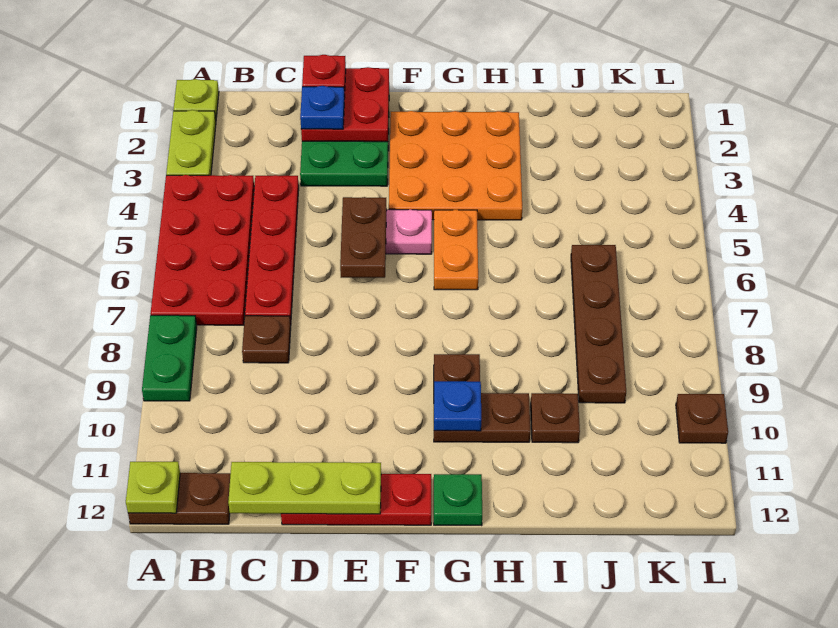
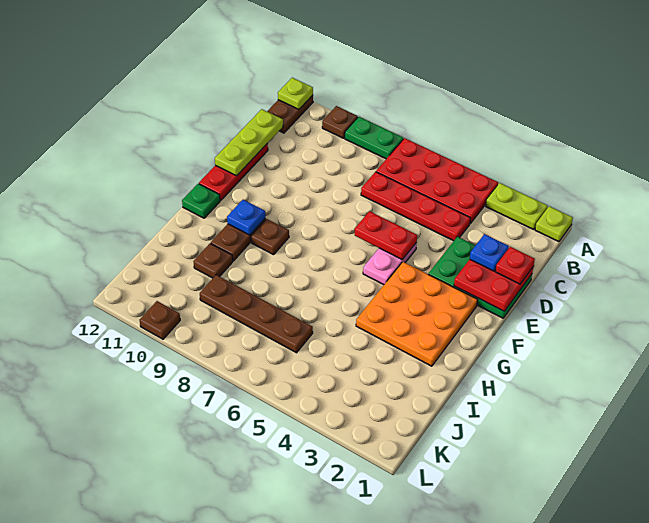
brown 1x1 plate [242,316,291,363] -> brown 1x1 plate moved to [322,106,358,138]
brown 1x2 plate [340,197,387,278] -> red 1x2 plate [355,211,417,260]
orange 1x2 plate [434,210,478,290] -> none

